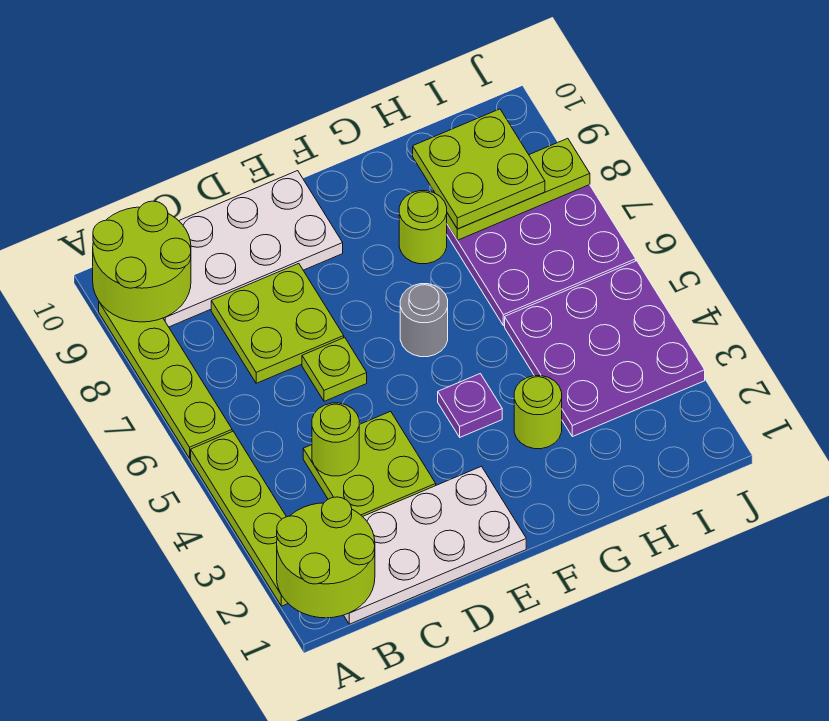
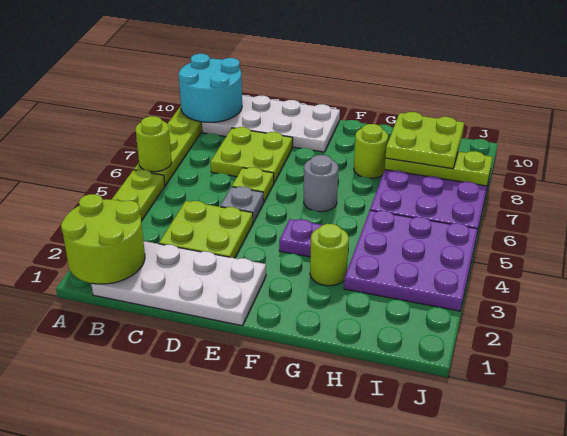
lime 2x2 round brick [93,201,191,322] -> cyan 2x2 round brick [179,54,242,122]
lime 1x1 round brick [312,403,359,476] -> lime 1x1 round brick moved to [135,116,172,172]
none -> grey 1x1 plate [220,187,264,222]

